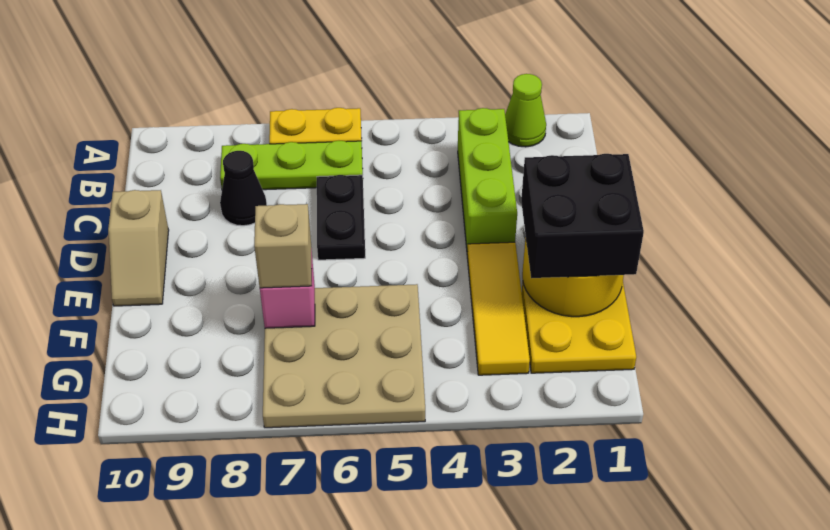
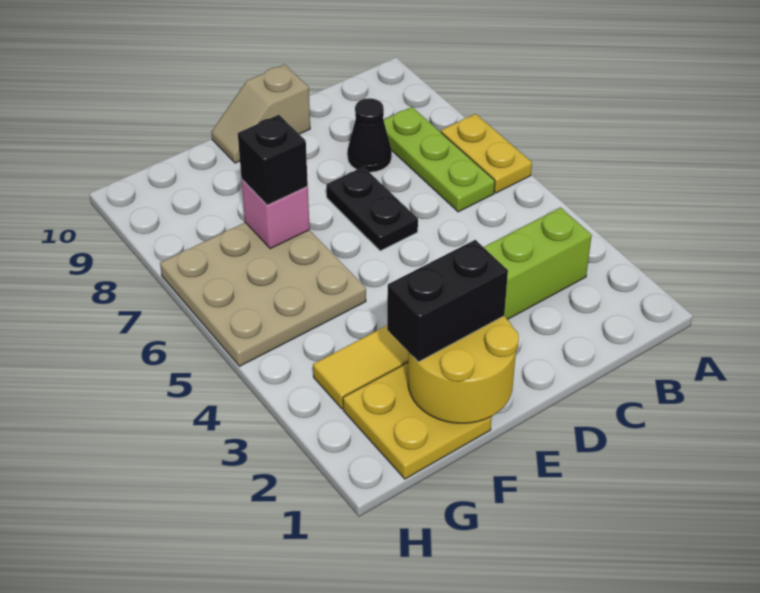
lime 1x1 cone [505,74,546,147] -> none
black 1x2 plate [317,175,365,260] -> black 1x2 plate turned to [326,167,418,251]
black 2x2 brick [521,154,644,278] -> black 1x2 brick [387,240,508,362]
tan 1x1 brick [254,204,312,288] -> black 1x1 brick [238,115,308,205]

